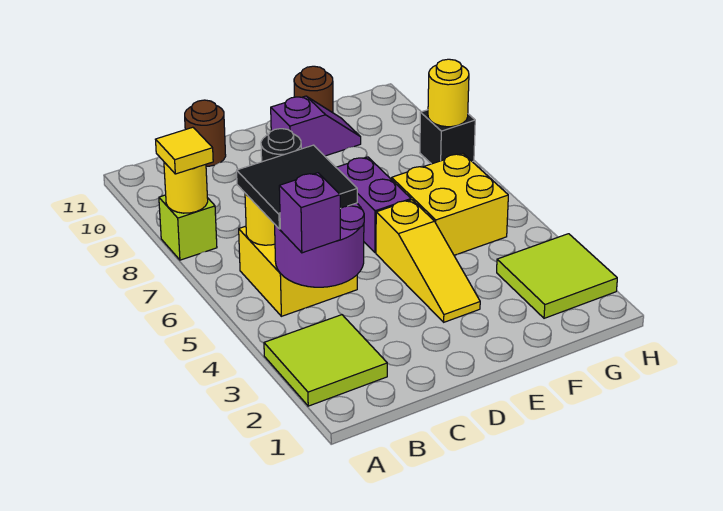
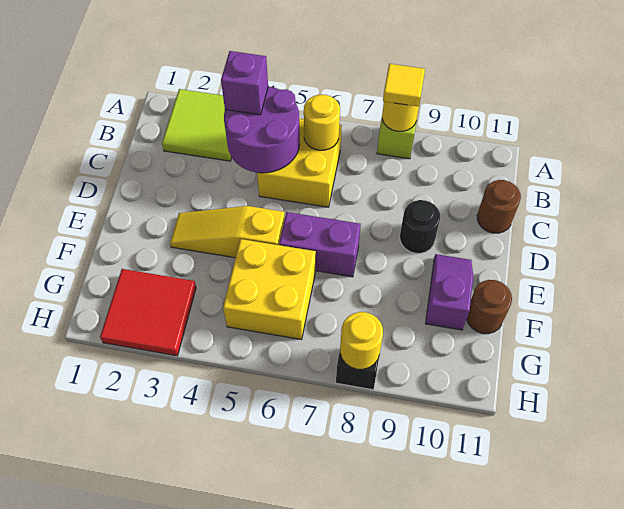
black 2x2 tile [237,145,357,229] -> none
purple 1x2 slope [271,96,361,156] -> purple 1x2 slope turned to [426,254,473,330]
lime 2x2 tile [497,234,617,318] -> red 2x2 tile [100,269,196,356]

